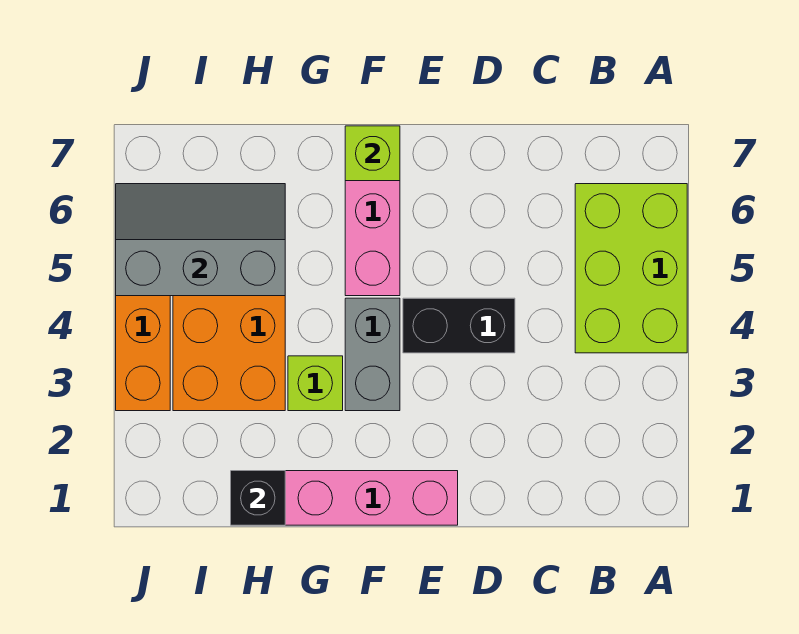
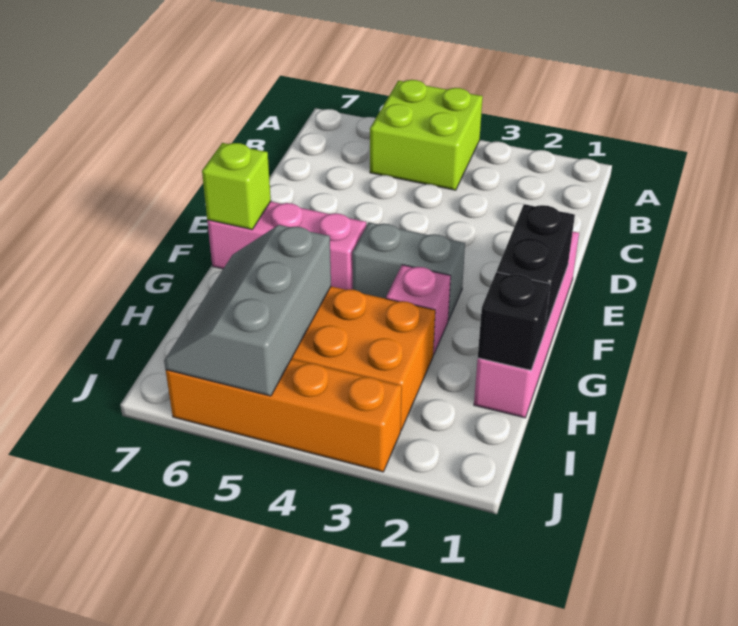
lime 2x3 brick [575,184,687,353] -> lime 2x2 brick [370,80,483,190]
black 1x2 brick [403,298,515,353] -> black 1x2 brick moved to [497,204,575,332]
lime 1x1 brick [288,356,343,411] -> pink 1x1 brick [386,265,451,355]

